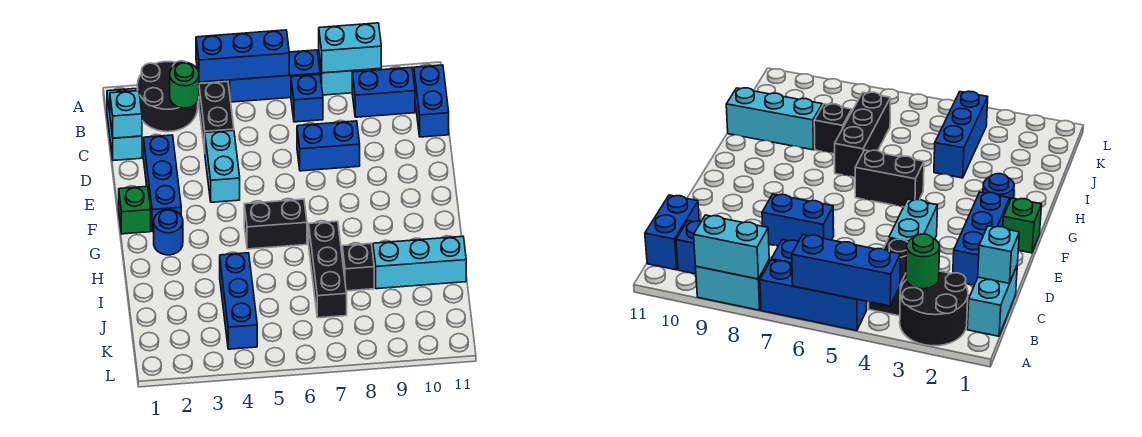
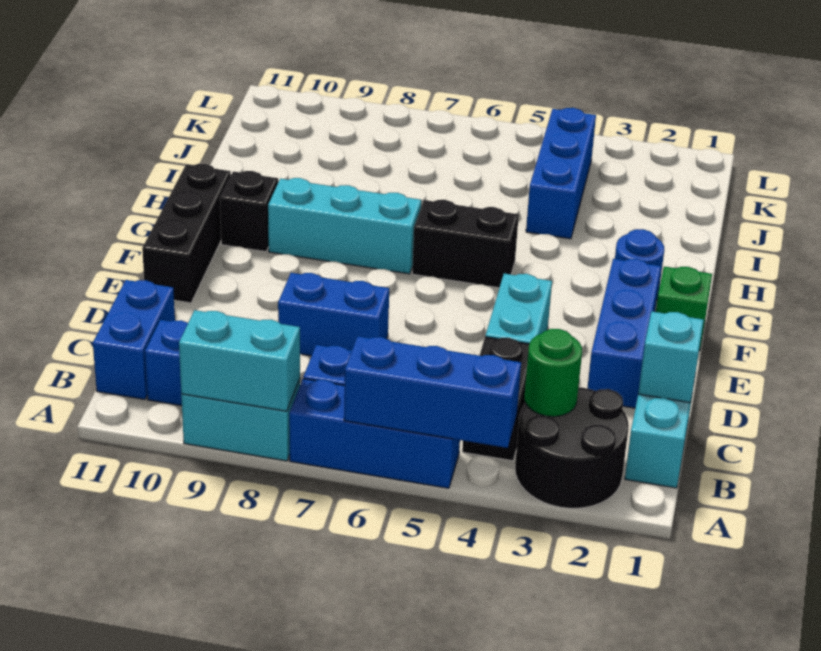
black 1x3 brick [309,221,347,318] -> black 1x3 brick moved to [142,164,231,303]
black 1x1 brick [342,243,374,291] -> black 1x1 brick moved to [220,171,278,252]
cyan 1x3 brick [373,236,466,289] -> cyan 1x3 brick moved to [268,178,421,274]

